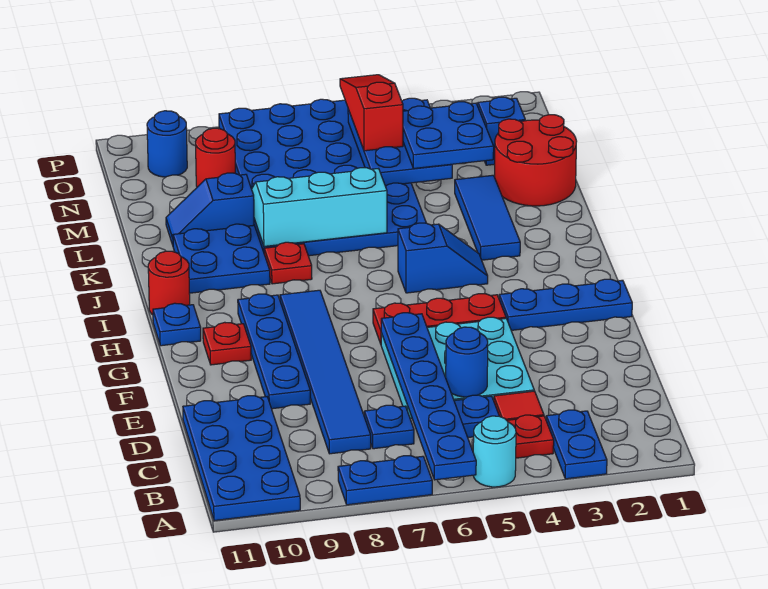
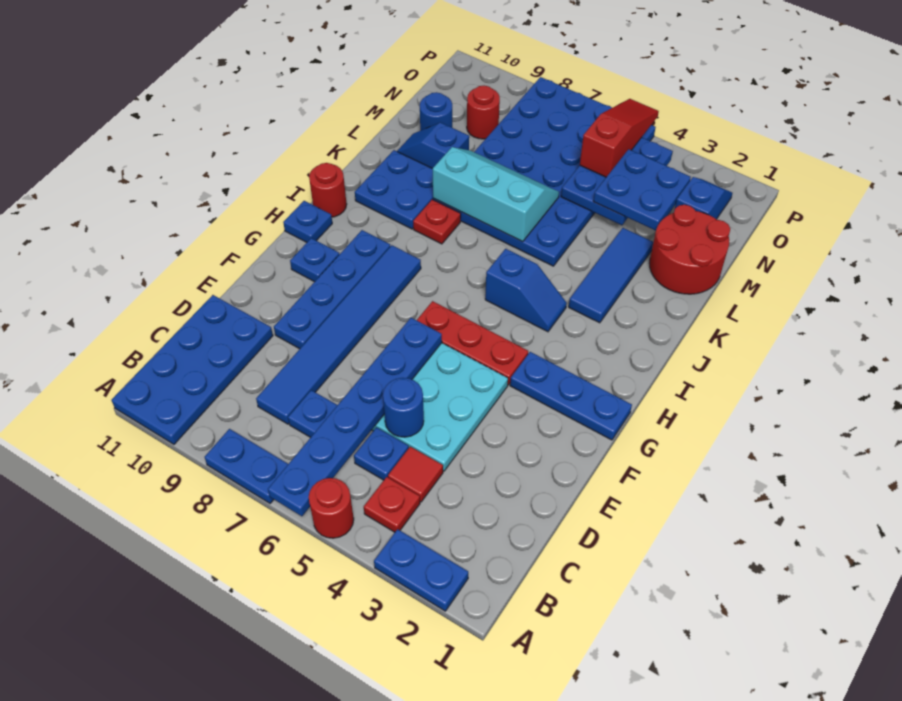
blue 1x2 plate [546,410,607,479] -> blue 1x2 plate turned to [374,529,468,611]
cyan 1x1 round brick [473,416,516,487] -> red 1x1 round brick [309,478,354,538]
red 1x1 plate [203,322,251,365] -> blue 1x1 plate [290,238,339,282]
blue 1x1 round brick [147,111,187,177] -> blue 1x1 round brick moved to [420,92,452,130]

